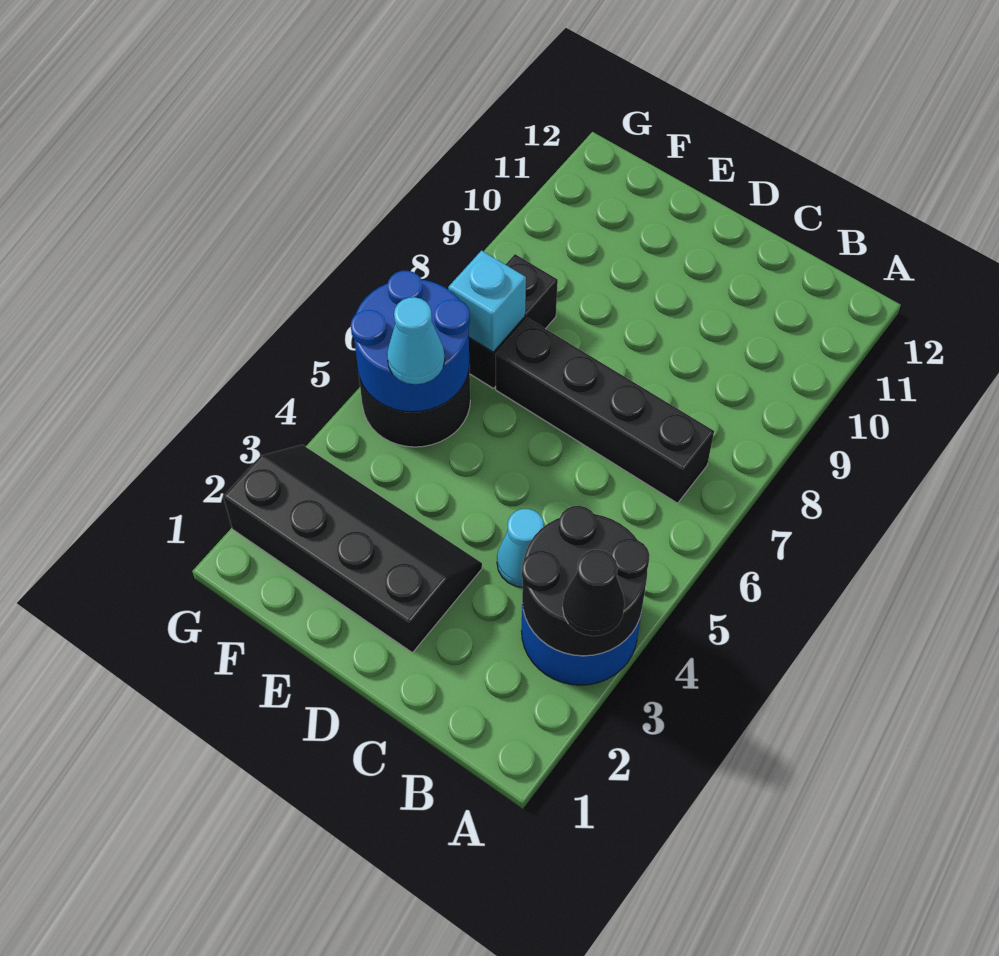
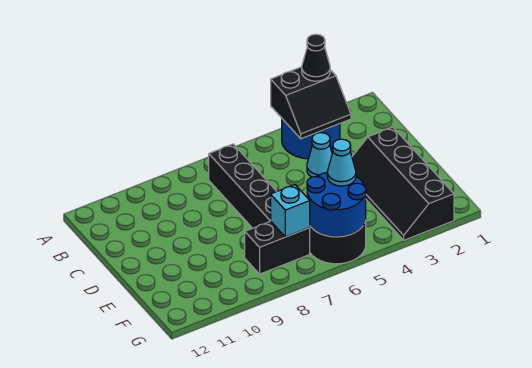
black 2x2 round brick [522,506,650,656] -> black 2x2 slope [271,67,351,139]

